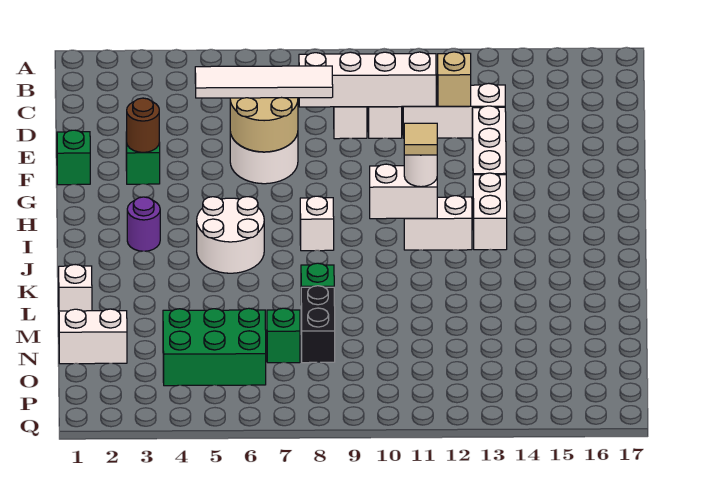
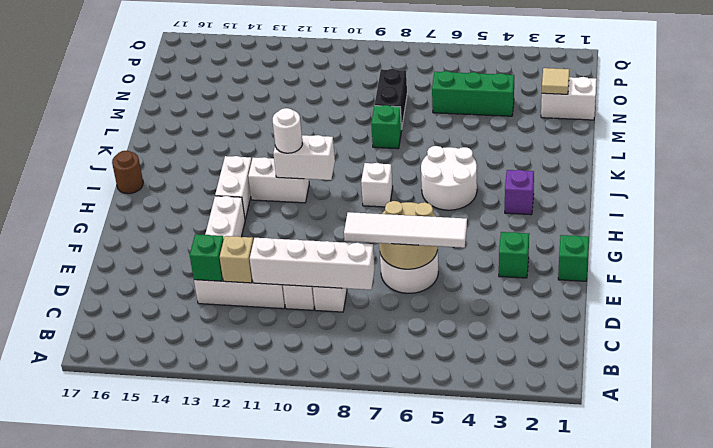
brown 1x1 round brick [126,98,159,152] -> brown 1x1 round brick moved to [112,151,143,194]
purple 1x1 round brick [127,197,160,251] -> purple 1x1 brick [505,170,534,215]
tan 1x1 tile [404,123,437,155] -> tan 1x1 tile moved to [542,68,569,94]
white 1x1 brick [59,265,92,311] -> none
green 2x3 brick [163,308,266,386] -> green 1x3 brick [432,71,514,116]
green 1x1 brick [267,308,300,363] -> green 1x1 brick moved to [190,234,224,281]

